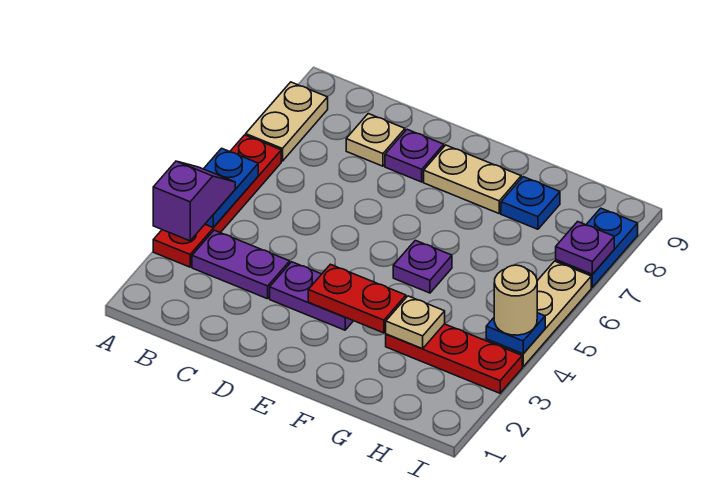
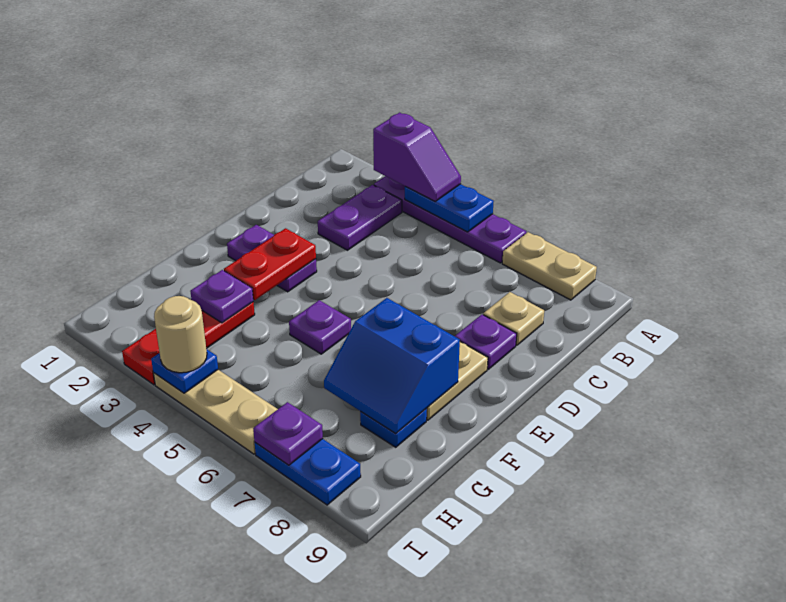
red 1x4 plate [153,135,281,267] -> purple 1x4 plate [374,176,526,263]
purple 1x2 plate [270,262,353,330] -> purple 1x2 plate turned to [227,225,317,292]
none -> blue 2x2 slope [324,298,460,434]
tan 1x1 plate [386,296,445,349] -> purple 1x1 plate [190,270,253,323]

